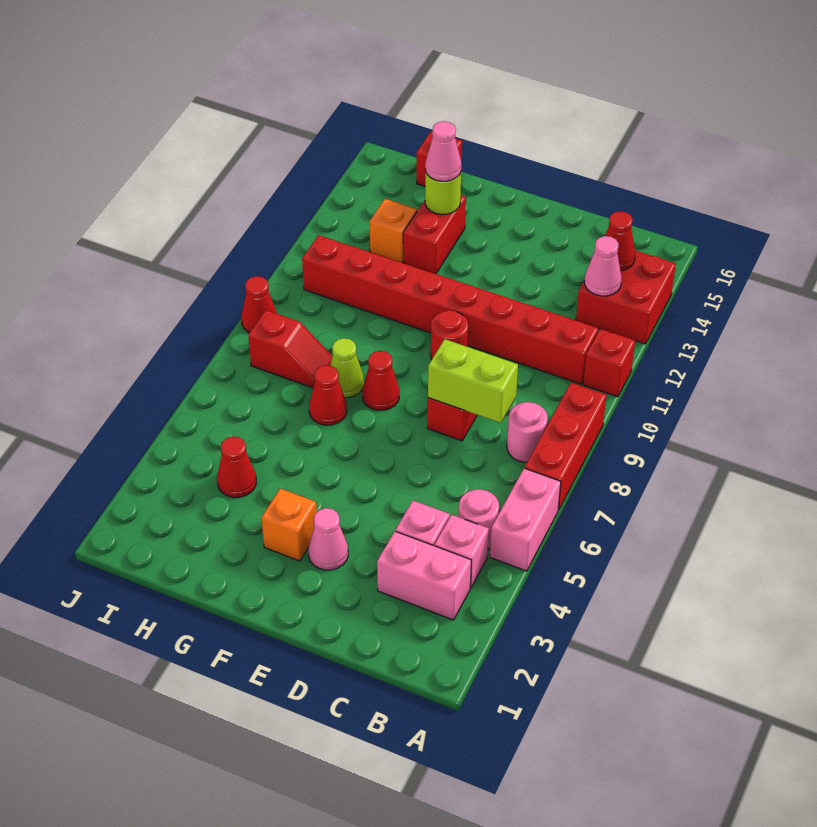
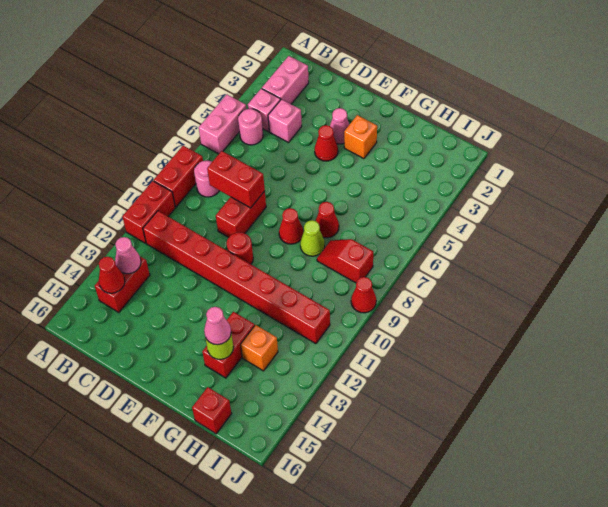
red 1x3 brick [525,383,607,510] -> red 1x2 brick [154,146,203,207]
red 1x1 brick [583,329,635,397] -> red 1x2 brick [122,181,175,243]
red 2x2 brick [576,251,676,344] -> red 1x2 brick [95,257,150,313]
pink 1x2 brick [377,531,471,620] -> pink 1x2 brick turned to [262,56,309,104]
lime 1x2 brick [428,339,518,423] -> red 1x2 brick [207,151,265,208]
red 1x1 cone [217,437,256,498] -> red 1x1 cone moved to [315,125,338,161]

